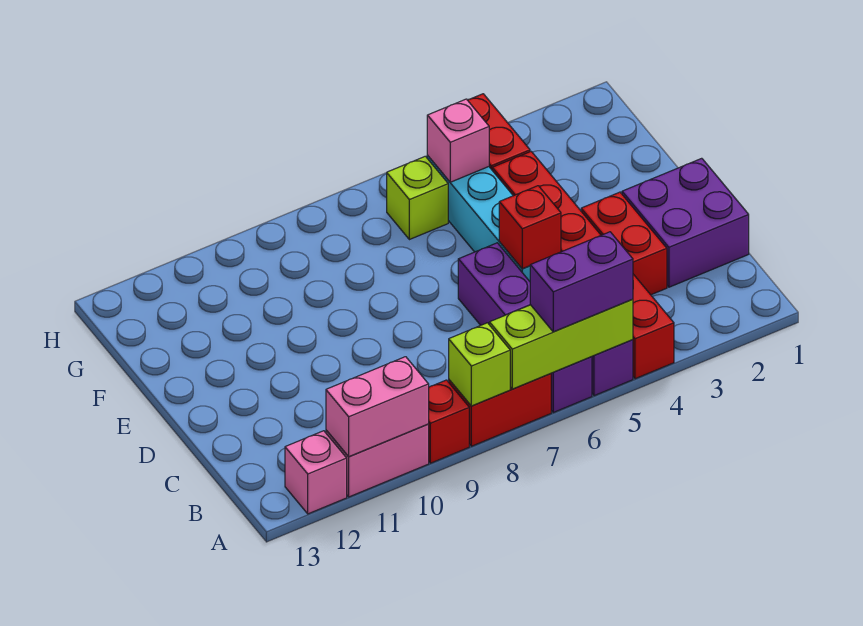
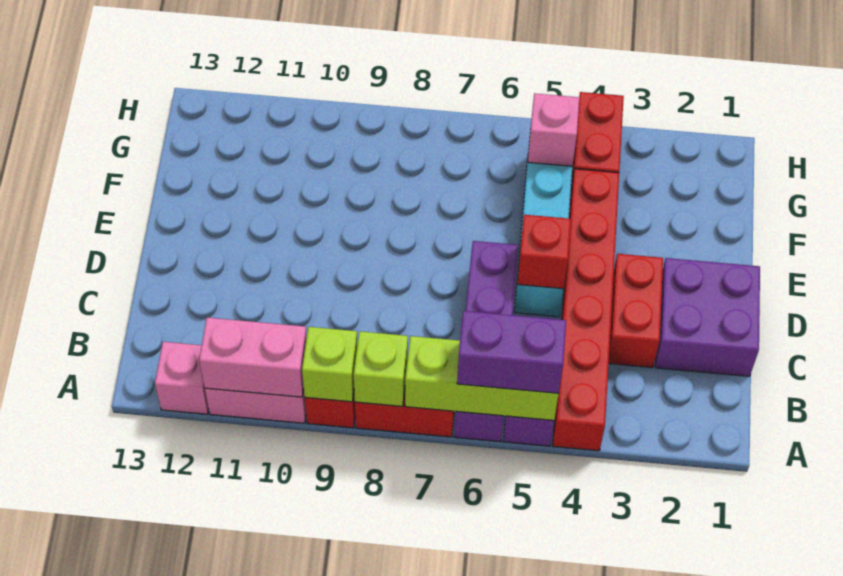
lime 1x1 brick [387,156,448,240] -> lime 1x1 brick moved to [302,327,357,402]

